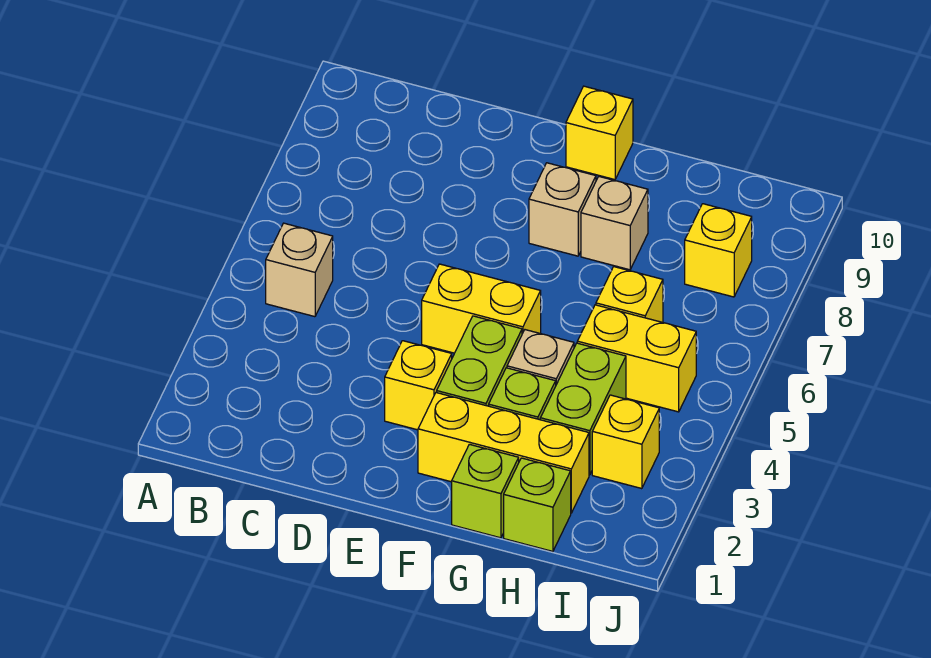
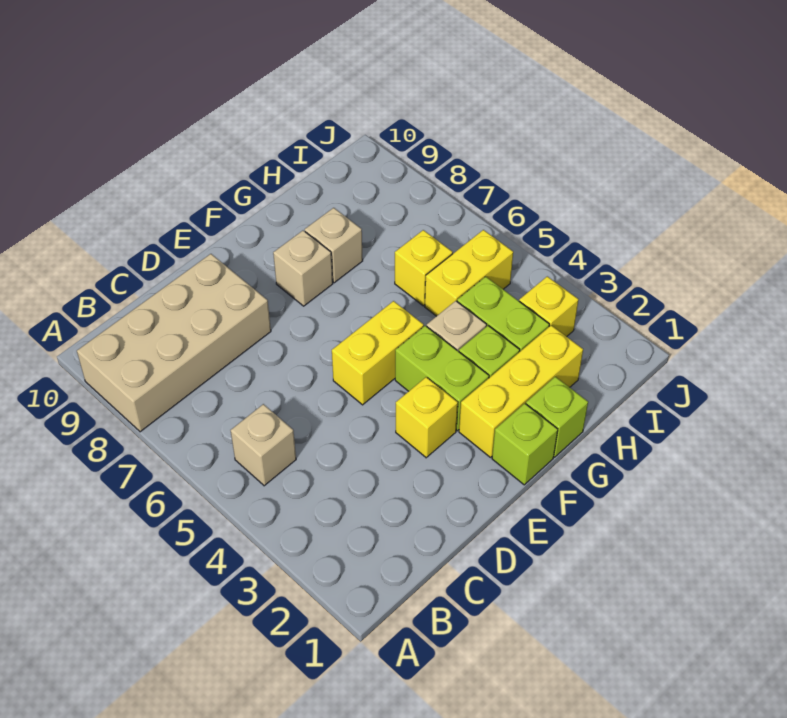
none -> tan 2x4 brick [77,254,271,432]
yellow 1x1 brick [566,86,633,180] -> none
lime 1x1 brick [504,458,571,551] -> lime 1x1 brick moved to [492,403,558,485]
yellow 1x1 brick [685,204,752,297] -> none

